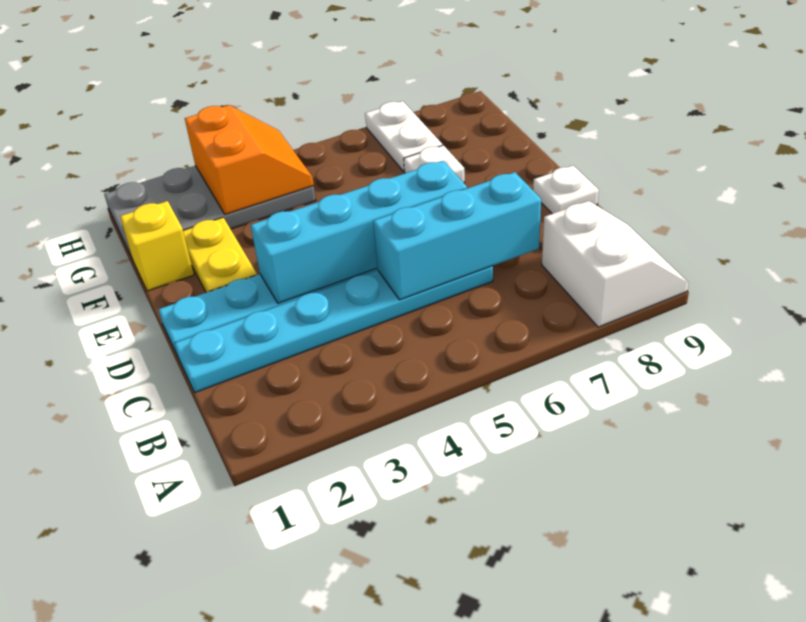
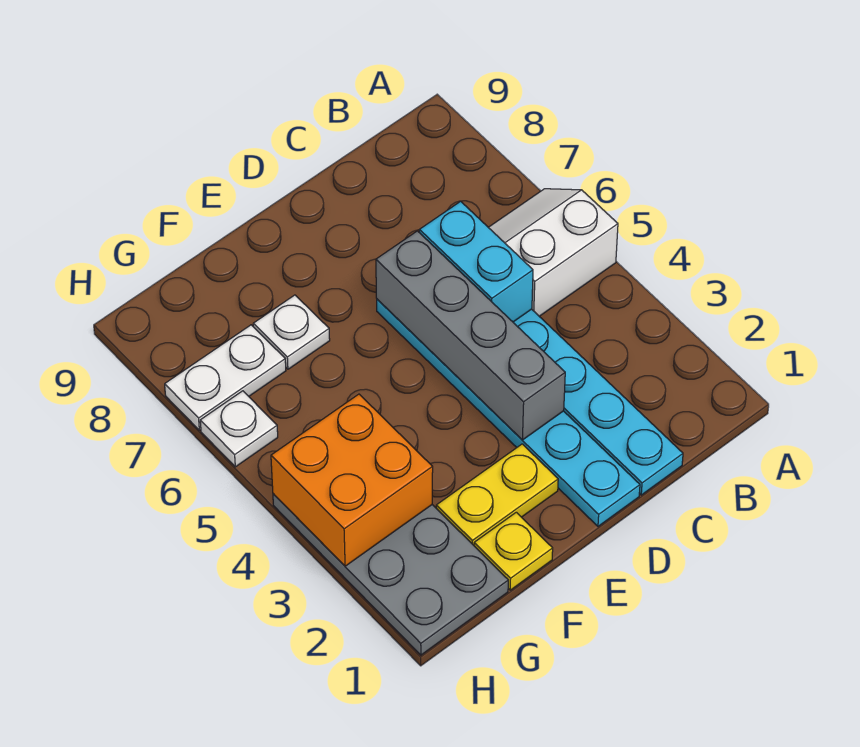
white 2x2 slope [542,201,689,327] -> white 2x2 slope moved to [488,189,618,316]
cyan 1x3 brick [373,172,541,300] -> cyan 1x2 brick [419,201,533,322]
cyan 1x4 brick [251,161,467,303] -> grey 1x4 brick [376,231,565,440]
white 1x1 plate [533,166,599,214] -> white 1x1 plate moved to [200,391,278,467]
yellow 1x1 brick [120,201,194,291] -> yellow 1x1 plate [474,512,553,590]
orange 2x2 slope [185,105,314,214] -> orange 2x2 brick [271,394,433,566]

